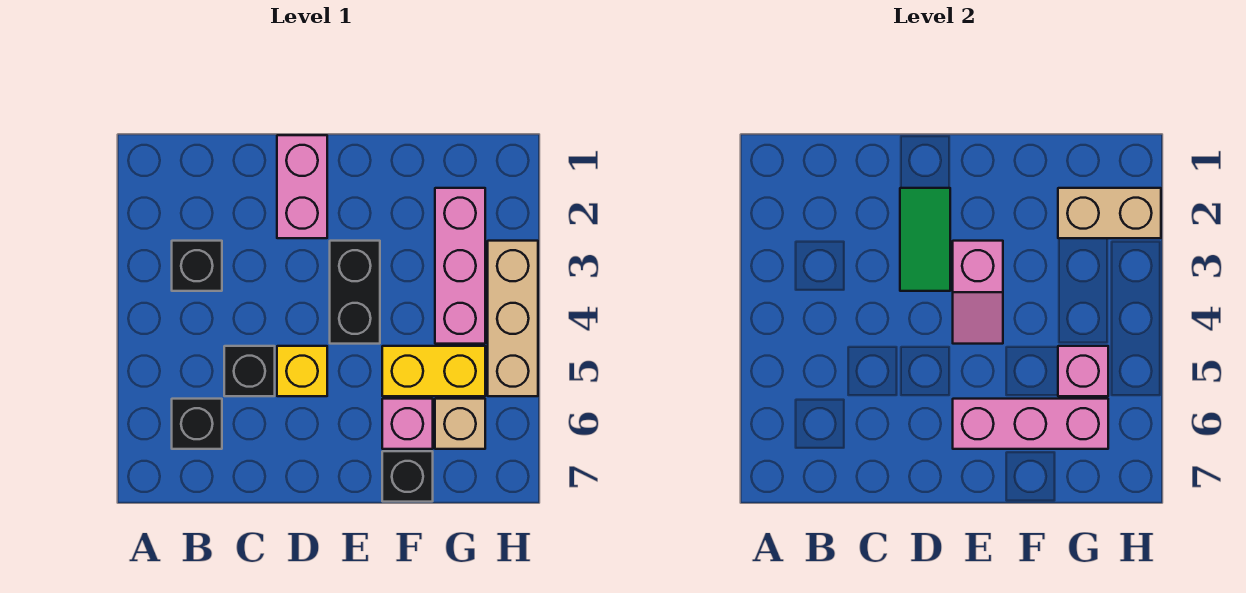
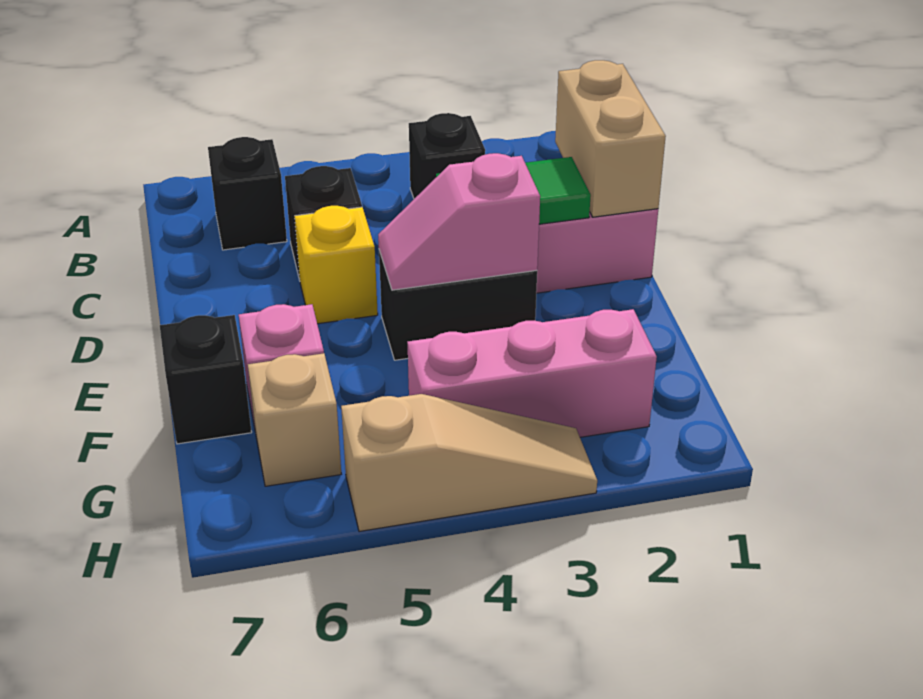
pink 1x3 brick [953,399,1108,449] -> none
yellow 1x2 brick [382,346,485,396] -> none
tan 1x2 brick [1058,188,1161,238] -> tan 1x2 brick moved to [555,60,666,217]
pink 1x1 brick [1058,346,1108,396] -> none
tan 1x3 brick [488,241,538,396] -> tan 1x3 slope [341,394,597,532]

